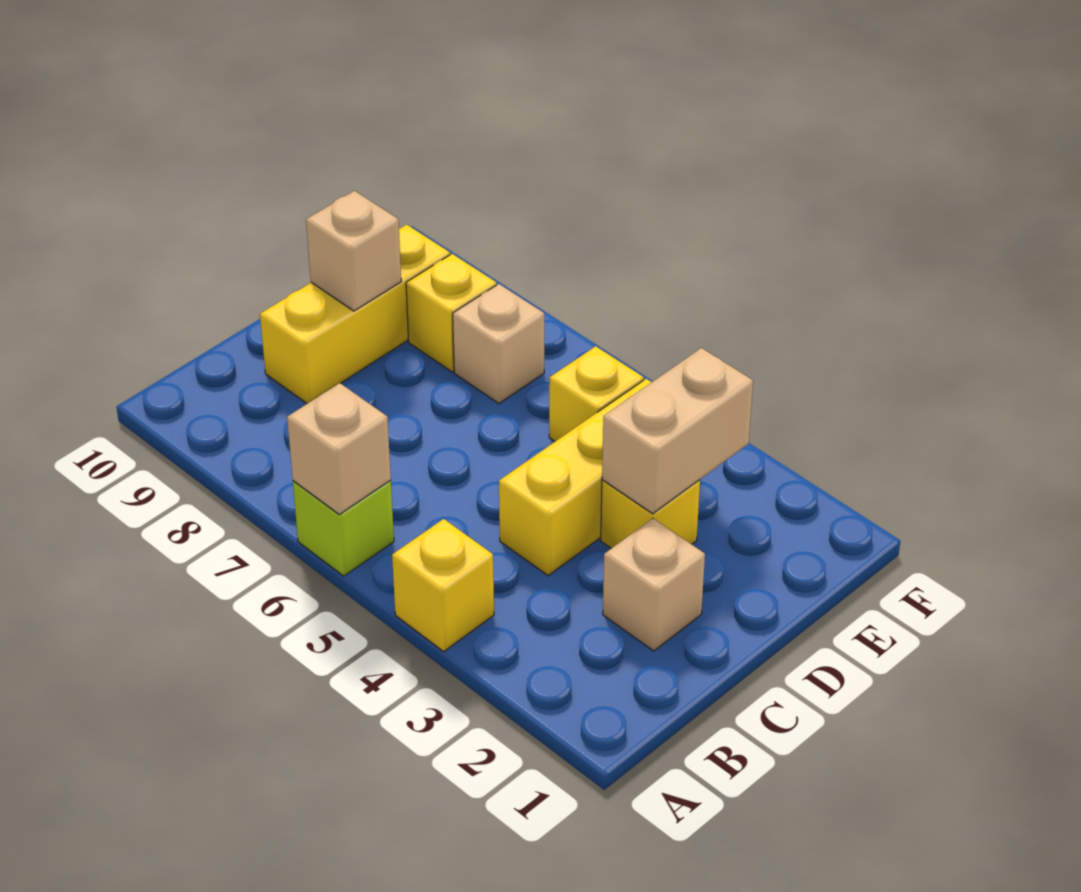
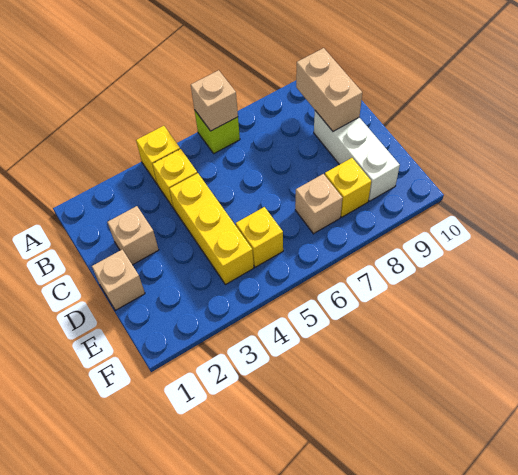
yellow 1x3 brick [260,224,450,404] -> white 1x3 brick [314,111,400,201]
yellow 1x1 brick [601,480,700,548] -> yellow 1x1 brick moved to [153,149,197,208]
tan 1x2 brick [602,348,753,514] -> tan 1x2 brick moved to [296,48,362,131]
tan 1x1 brick [306,191,401,311] -> tan 1x1 brick moved to [92,250,145,310]

